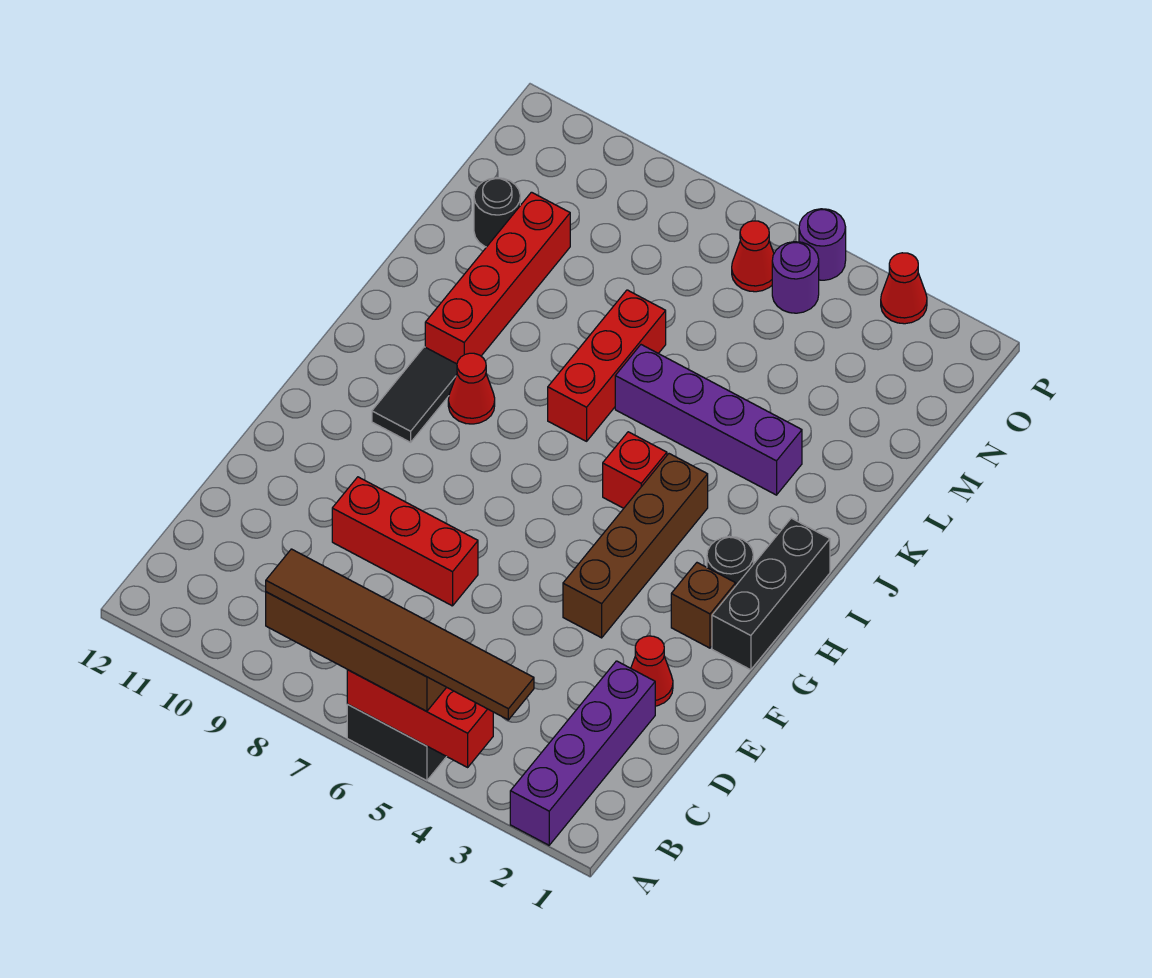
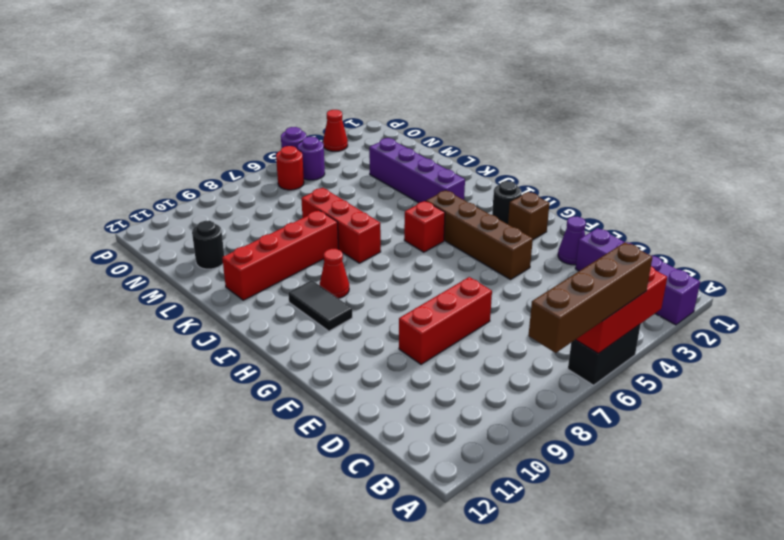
brown 1x6 tile [266,549,534,720] -> none
red 1x1 cone [631,636,673,706] -> purple 1x1 cone [558,217,586,265]
black 1x3 brick [712,518,830,670] -> none
red 1x4 brick [425,192,570,364] -> red 1x4 brick turned to [222,210,339,300]
purple 1x4 brick [615,345,802,495] -> purple 1x4 brick turned to [369,138,465,203]
red 1x1 cone [732,221,774,292] -> red 1x1 round brick [276,146,304,190]

